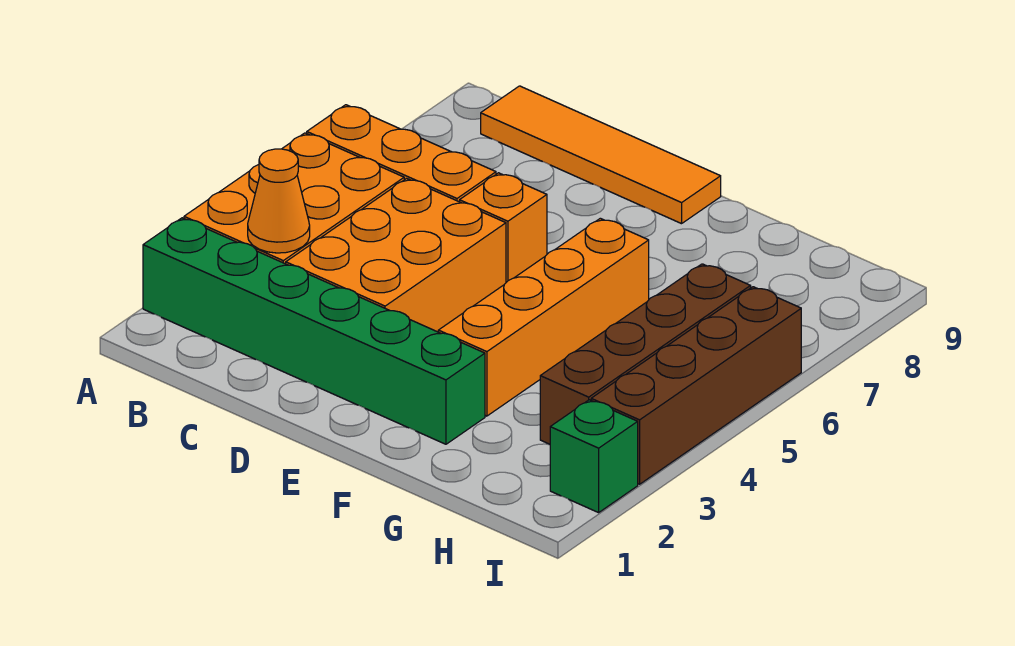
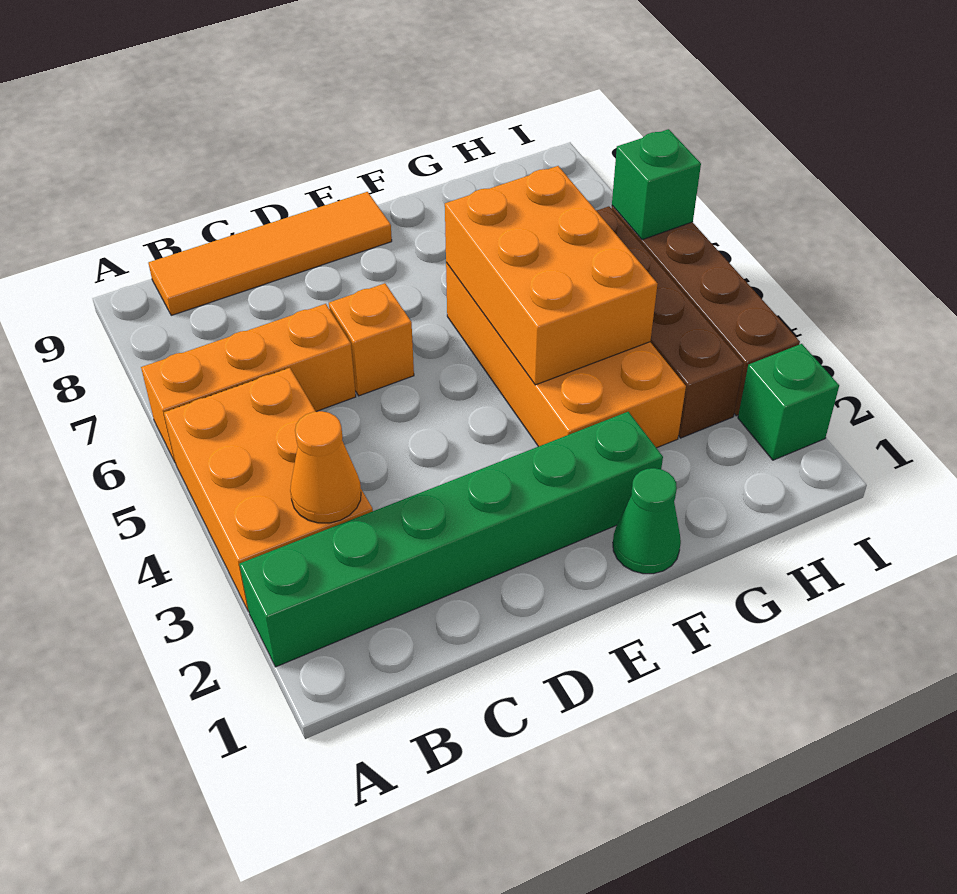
orange 2x3 brick [286,178,506,332] -> orange 2x3 brick moved to [445,166,657,385]
none -> green 1x1 cone [613,468,681,574]
orange 1x4 brick [438,218,649,416] -> orange 2x4 brick [446,262,686,448]
none -> green 1x1 brick [612,129,701,240]

